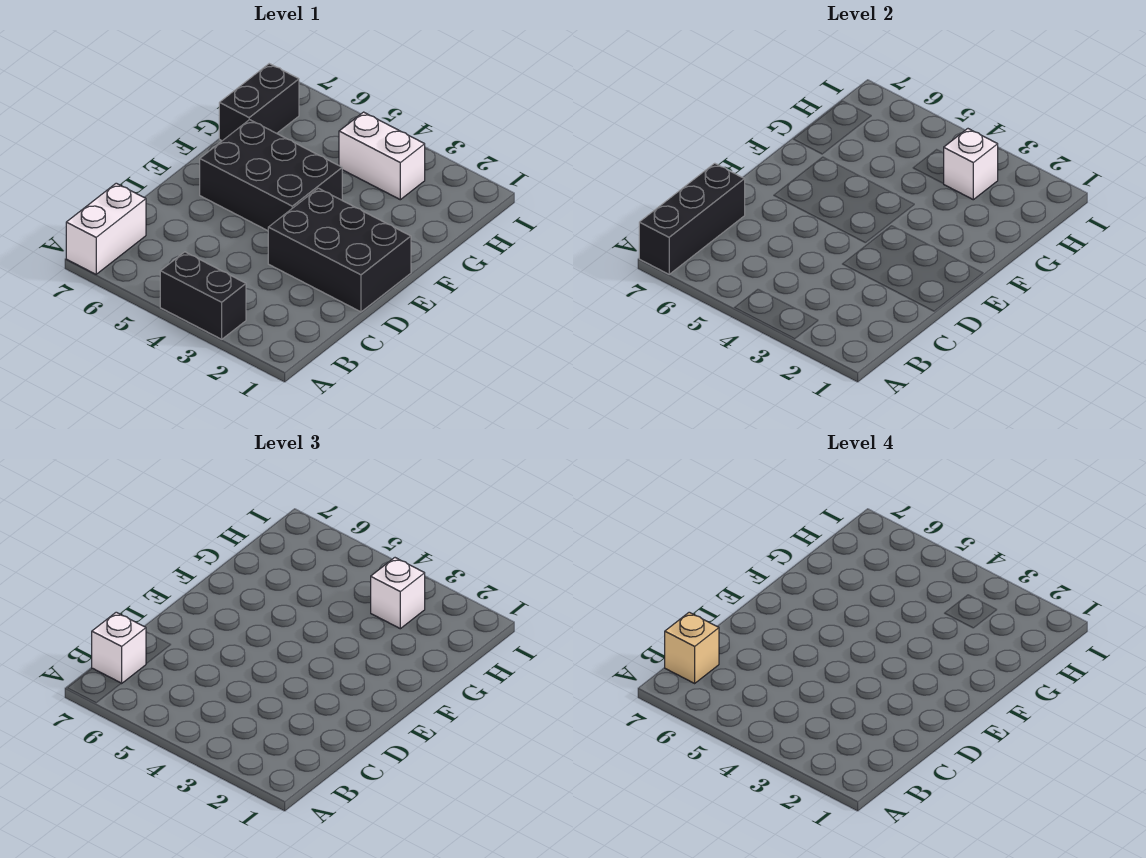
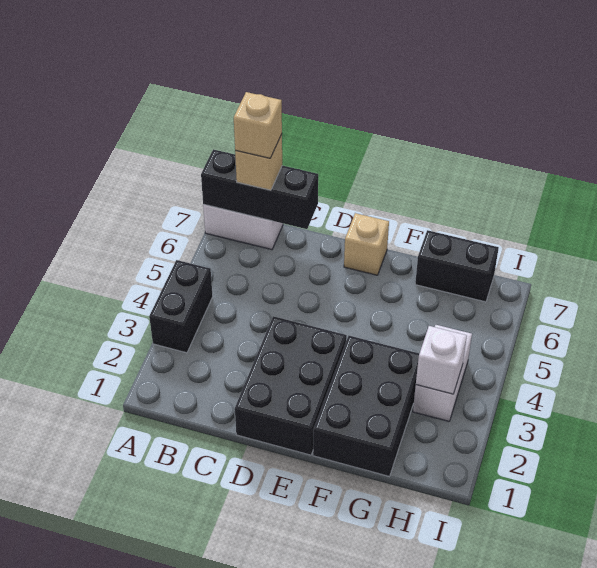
white 1x1 brick [92,612,146,683] -> tan 1x1 brick [235,134,282,190]
black 2x3 brick [200,120,342,231] -> black 2x3 brick moved to [313,336,419,476]
none -> tan 1x1 brick [344,213,389,275]
white 1x1 brick [371,558,425,629] -> none

